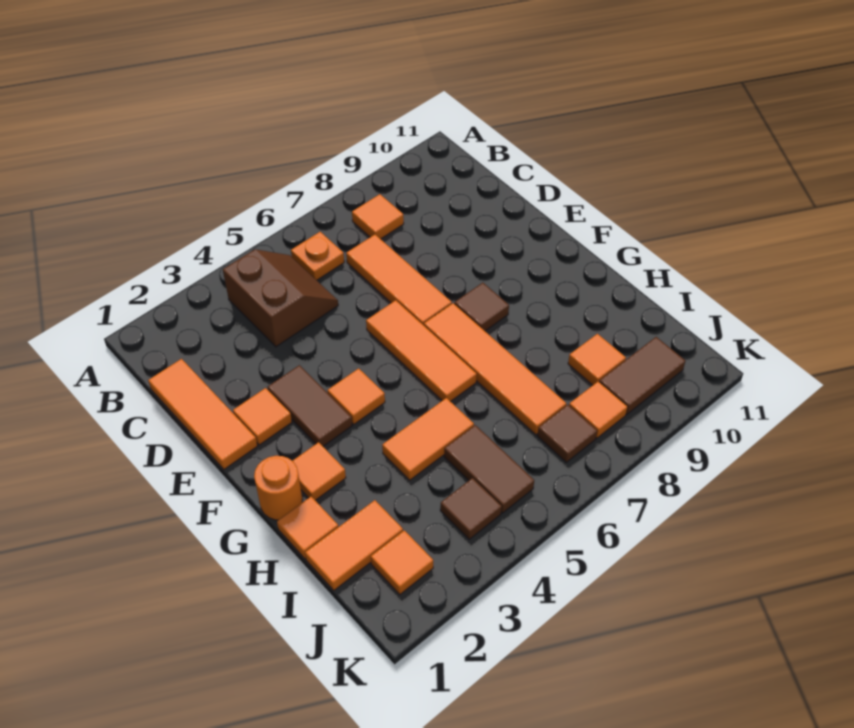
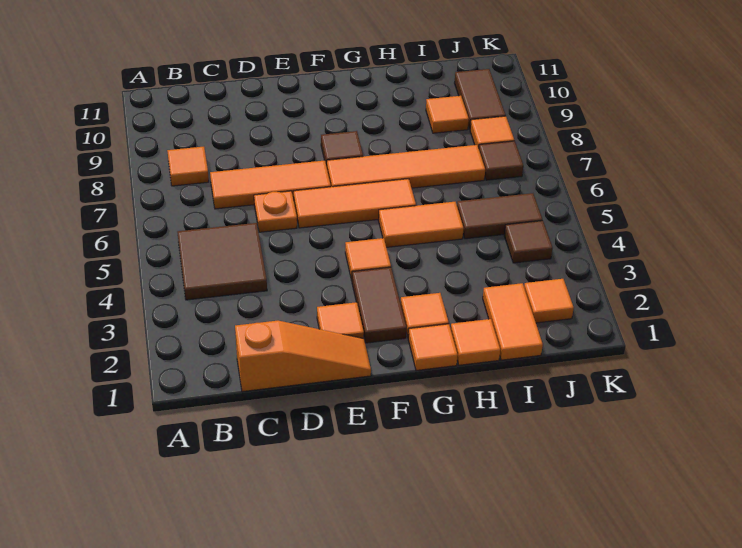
brown 2x2 slope [223,249,338,347] -> brown 2x2 tile [177,223,267,300]
orange 1x1 plate [291,232,344,280] -> orange 1x1 plate moved to [254,191,297,232]
orange 1x3 tile [148,359,257,469] -> orange 1x3 slope [235,321,371,392]
brown 1x2 tile [268,365,352,446] -> brown 1x2 tile turned to [352,267,406,343]
orange 1x1 round brick [254,456,302,520] -> orange 1x1 tile [408,324,458,371]
orange 1x2 tile [382,398,474,480] -> orange 1x2 tile turned to [378,202,464,247]

